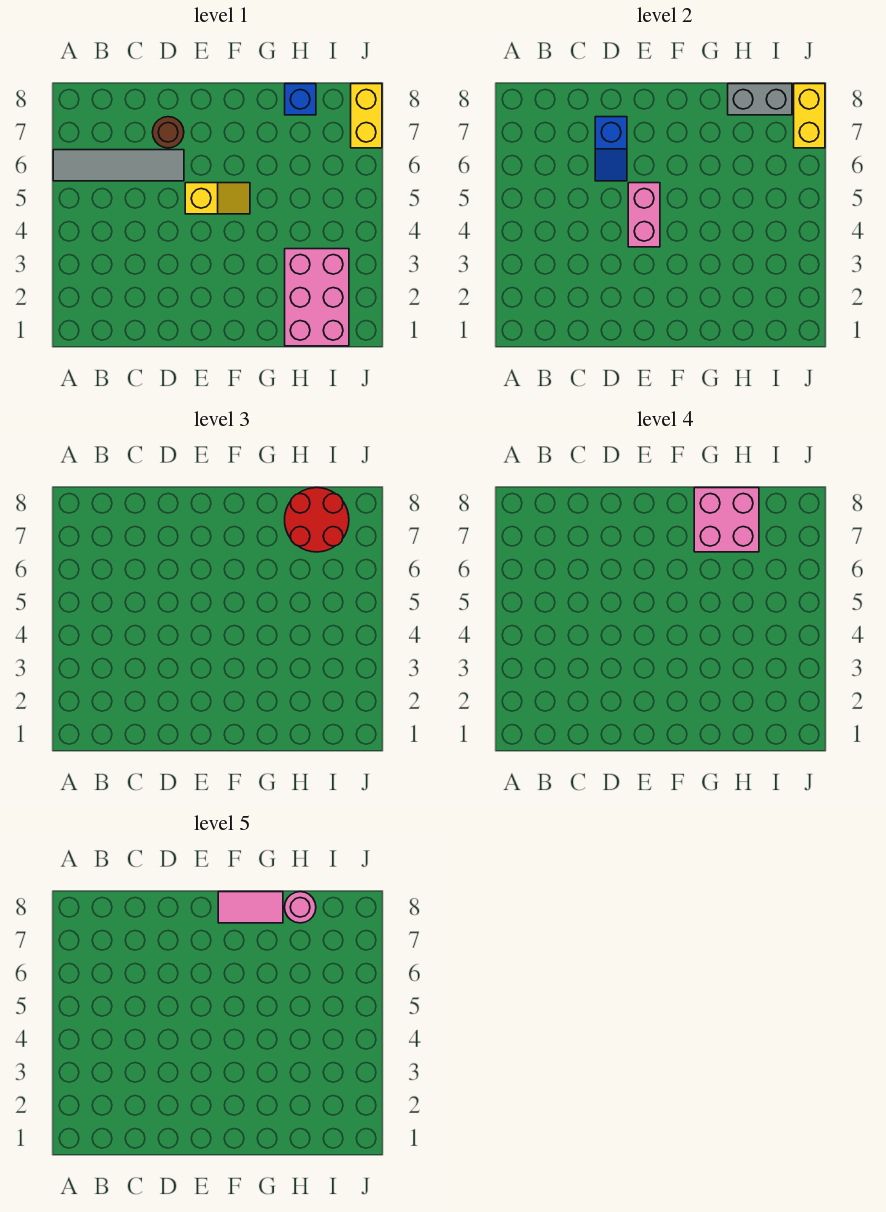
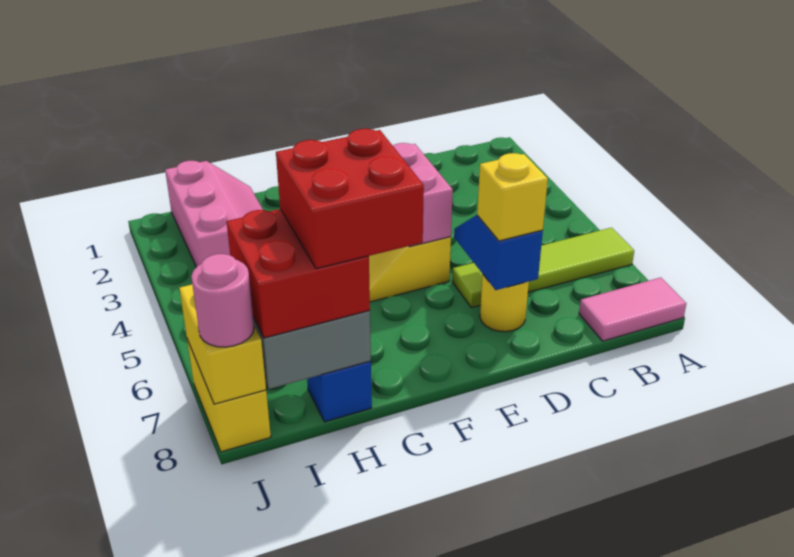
grey 1x4 tile [53,150,184,181] -> lime 1x4 tile [452,228,634,308]
brown 1x1 round brick [152,117,184,148] -> yellow 1x1 round brick [480,274,529,332]
none -> yellow 1x1 brick [477,153,548,241]
pink 1x2 tile [218,892,283,923] -> pink 1x2 tile moved to [579,277,686,341]
pink 2x2 brick [694,488,759,552] -> red 2x2 brick [276,129,424,269]
pink 2x3 brick [285,249,349,346] -> pink 2x3 slope [165,161,263,267]
red 2x2 round brick [285,488,349,552] -> red 2x2 brick [226,209,370,338]
pink 1x1 round brick [285,892,316,923] -> pink 1x1 round brick moved to [191,254,254,347]

